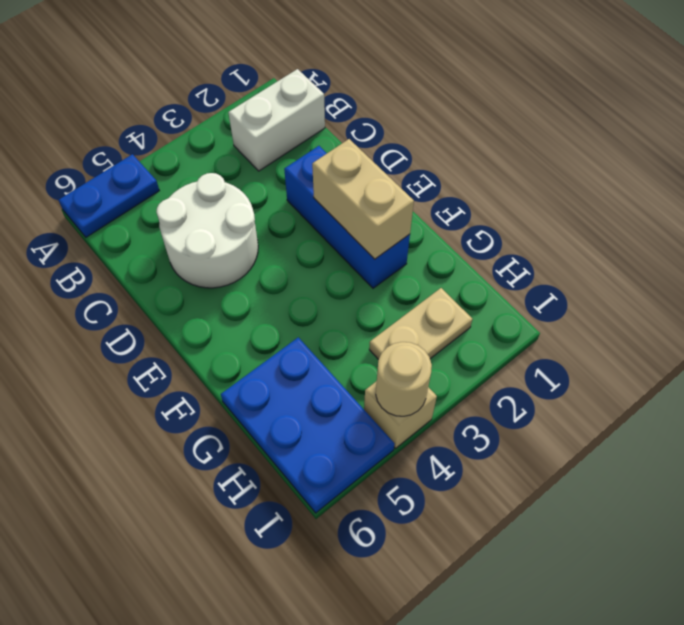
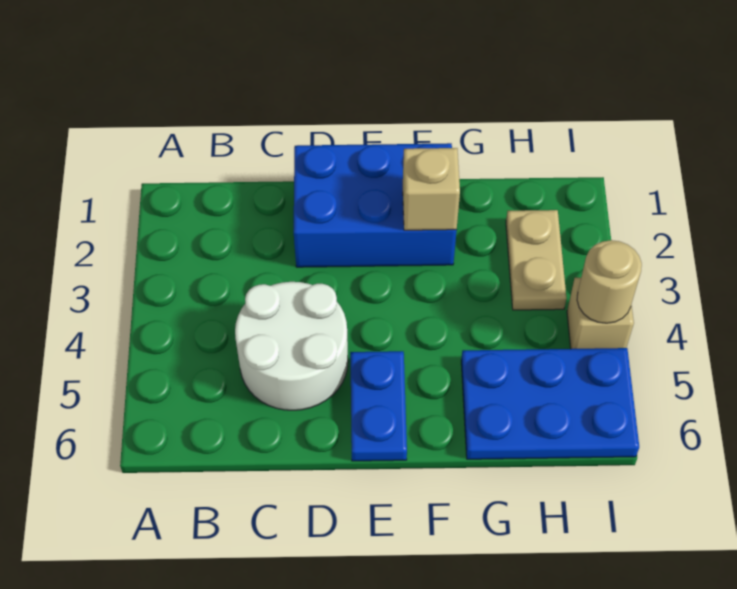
blue 1x2 plate [59,154,159,237] -> blue 1x2 plate moved to [350,351,407,461]
white 1x2 brick [228,69,325,171] -> none
blue 1x3 brick [284,146,410,288] -> blue 2x3 brick [294,143,457,267]
tan 1x2 brick [312,139,414,259] -> tan 1x1 brick [403,148,460,230]

